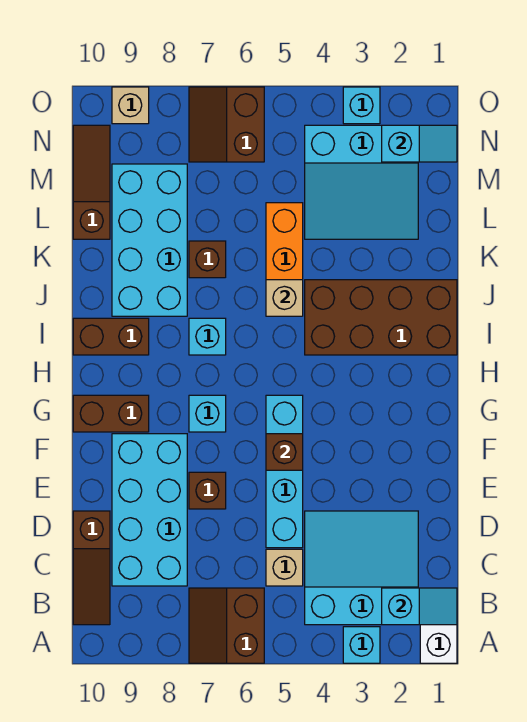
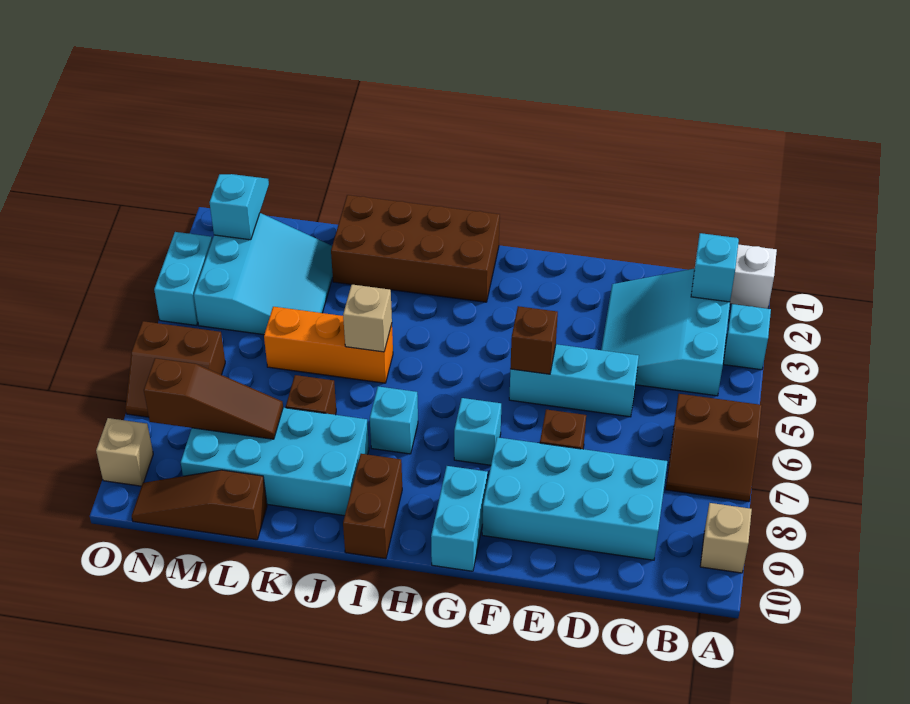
brown 1x3 slope [73,511,110,625] -> brown 1x3 slope moved to [144,358,283,439]
tan 1x1 brick [266,549,303,586] -> tan 1x1 brick moved to [700,503,752,573]
cyan 1x4 brick [266,395,303,548] -> cyan 1x3 brick [509,344,639,417]
brown 1x2 brick [73,395,149,432] -> cyan 1x2 brick [431,466,488,571]
brown 2x4 brick [305,280,457,355] -> brown 2x4 brick turned to [331,195,500,302]
cyan 1x1 brick [343,87,380,124] -> cyan 1x2 brick [154,232,212,326]

